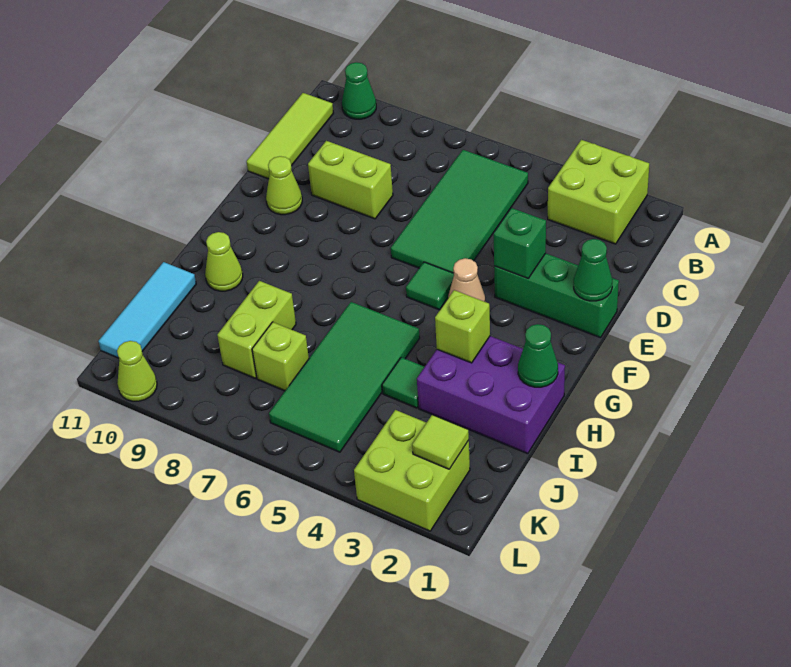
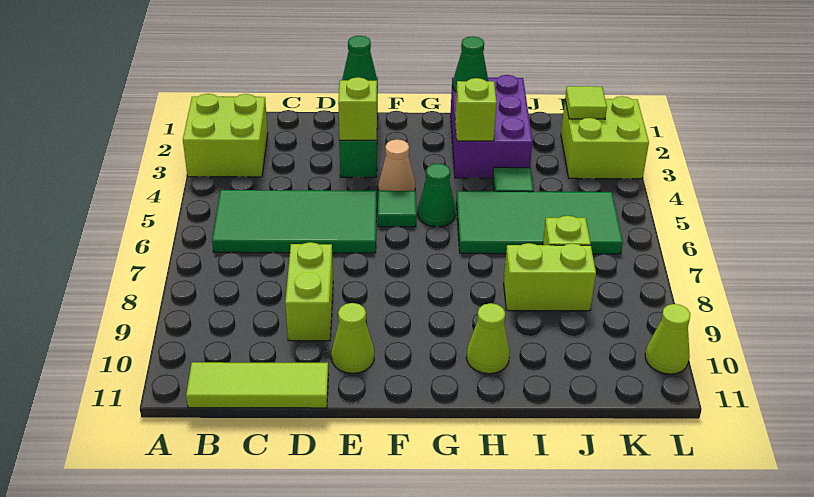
green 1x1 cone [342,62,376,119] -> green 1x1 cone moved to [418,163,456,227]
green 1x1 brick [494,208,546,278] -> lime 1x1 brick [338,77,377,140]
cyan 1x3 tile [98,262,196,358] -> none

